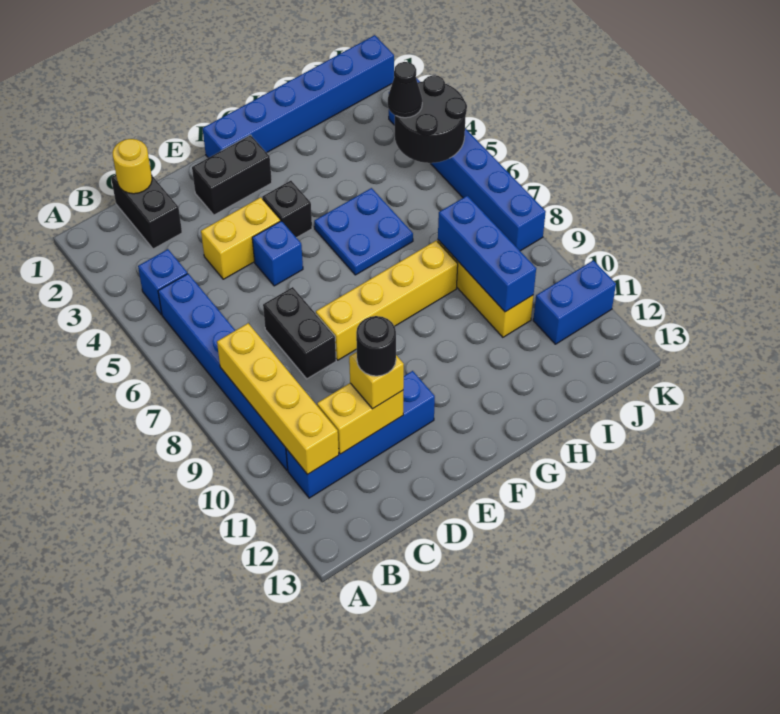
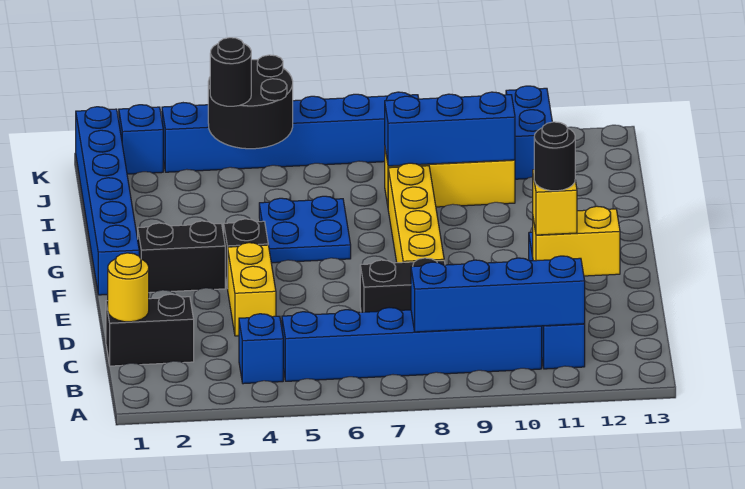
yellow 1x4 brick [217,323,339,474] -> blue 1x4 brick [411,256,585,332]
yellow 1x2 brick [317,383,403,454] -> yellow 1x2 brick turned to [533,206,620,276]
black 1x2 brick [192,135,272,215] -> black 1x2 brick turned to [138,221,225,293]
blue 1x1 brick [252,221,303,286] -> blue 1x1 brick moved to [119,105,163,174]
black 1x1 cone [388,62,422,118] -> black 1x1 round brick [210,38,251,106]

